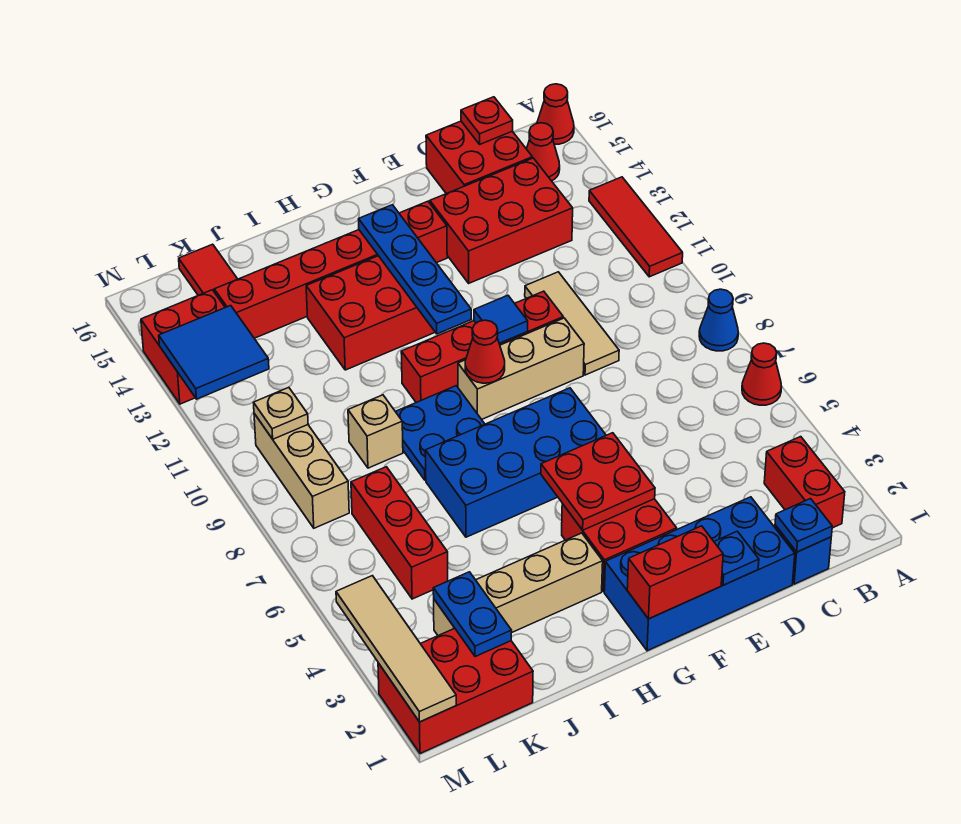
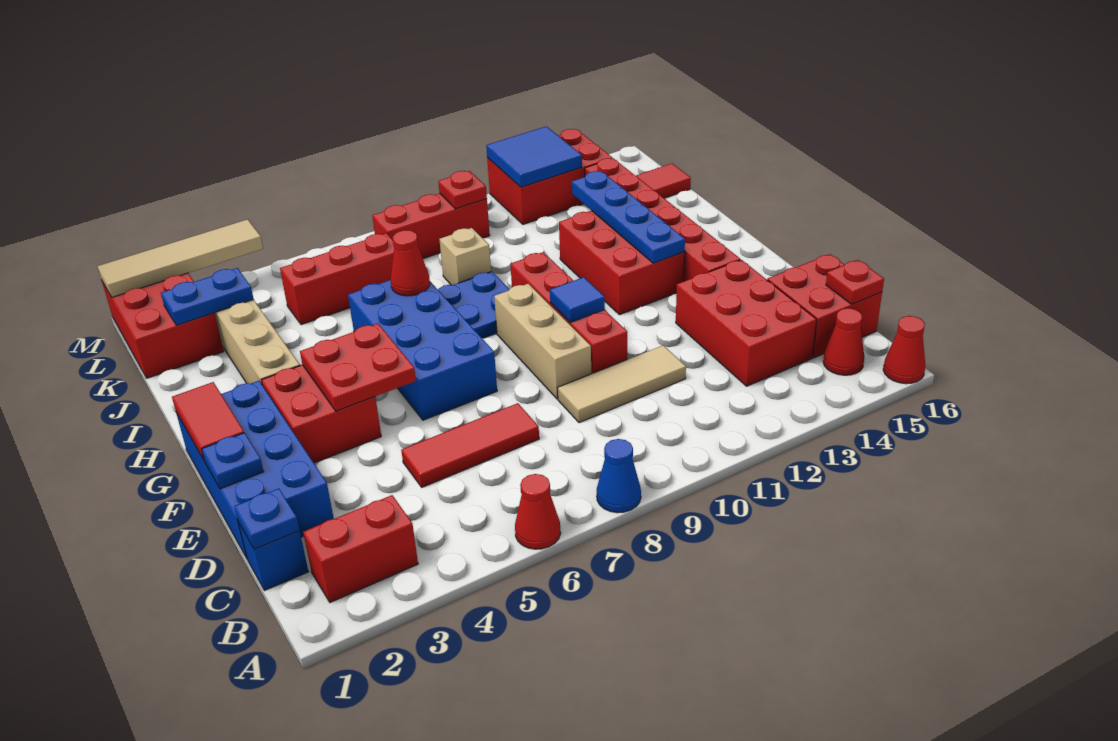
red 1x3 tile [589,177,683,277] -> red 1x3 tile moved to [401,403,539,487]
red 1x2 brick [627,526,723,619] -> red 1x2 tile [172,382,244,460]
red 1x1 cone [465,320,505,383] -> red 1x1 cone moved to [391,230,430,296]
blue 1x4 plate [359,205,471,334] -> blue 1x4 plate turned to [572,171,685,263]
tan 1x3 brick [254,414,349,528] -> red 1x3 brick [372,194,490,258]
tan 1x1 plate [254,387,308,439] -> red 1x1 plate [438,171,487,209]
red 2x2 brick [141,290,225,404] -> red 2x3 brick [487,129,613,224]

